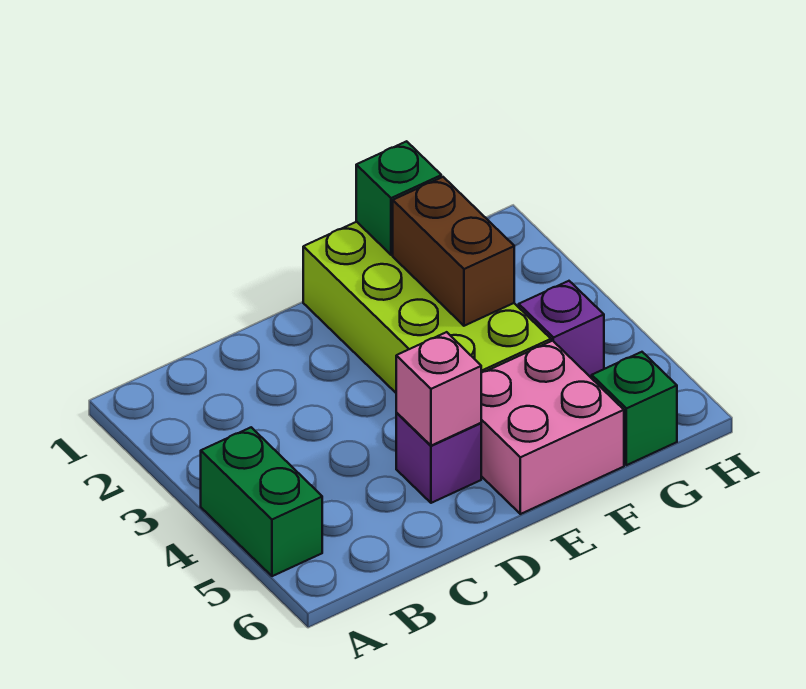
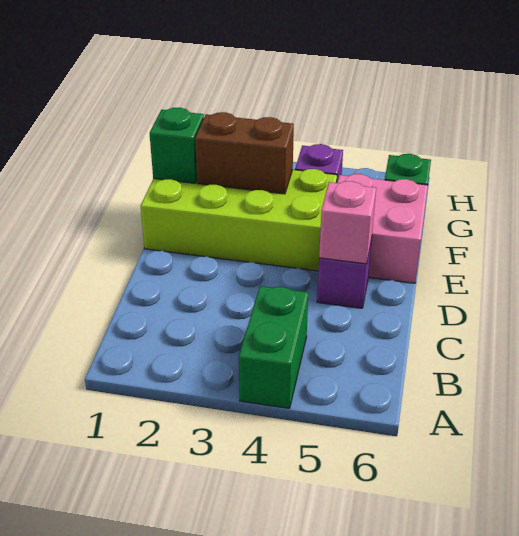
green 1x2 brick [201,427,322,576] -> green 1x2 brick turned to [239,286,308,408]

